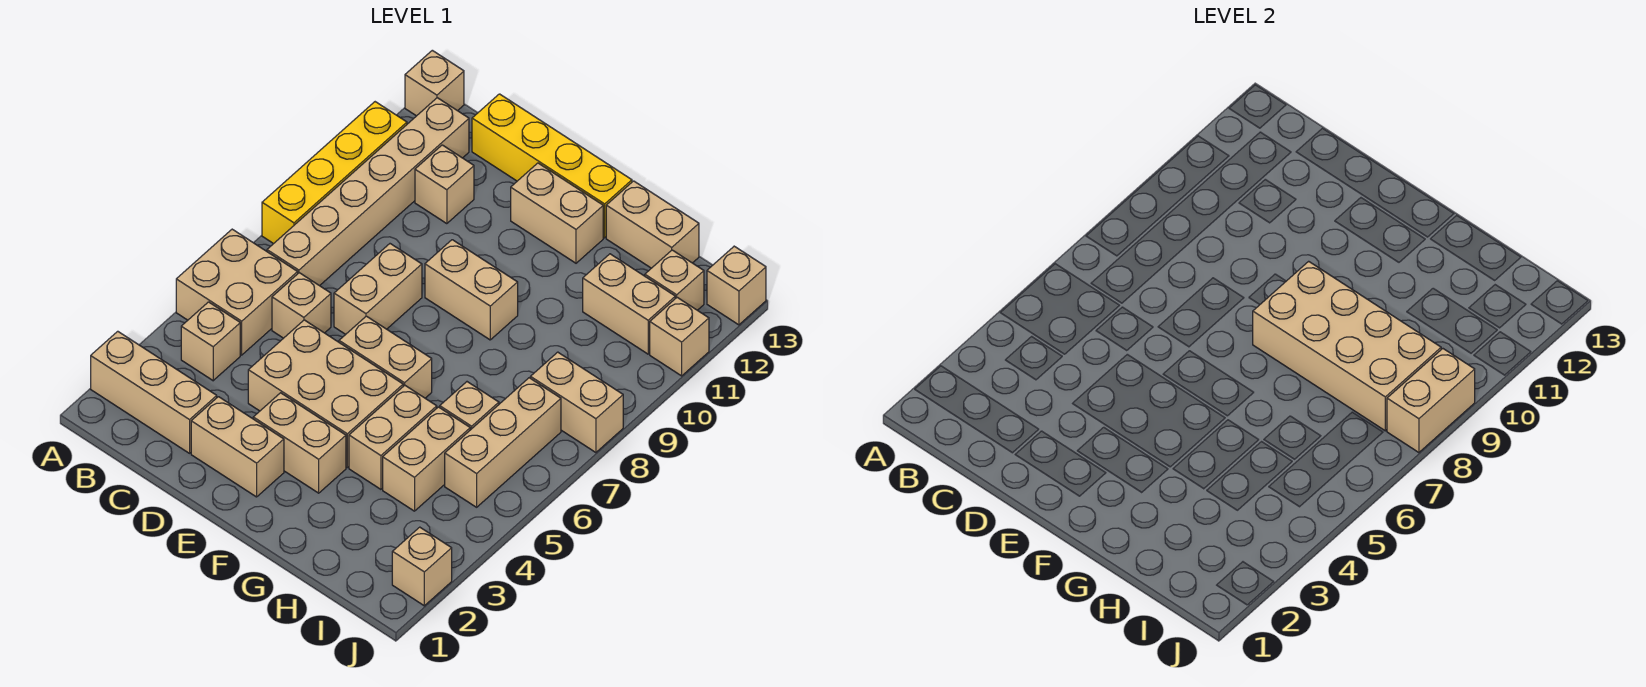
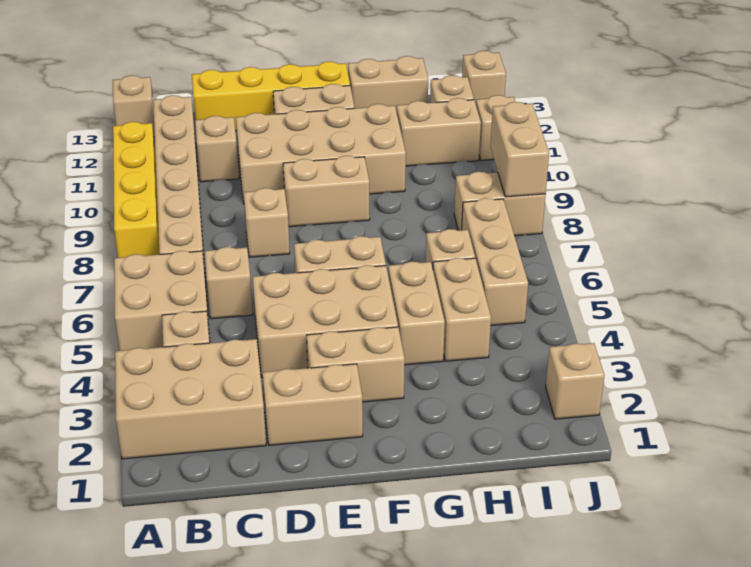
tan 1x3 brick [91,331,217,453] -> tan 2x3 brick [115,339,266,459]
tan 1x2 brick [334,244,422,334] -> tan 1x1 brick [244,188,290,257]
tan 2x4 brick [1253,261,1441,431] -> tan 2x4 brick moved to [236,104,406,204]

